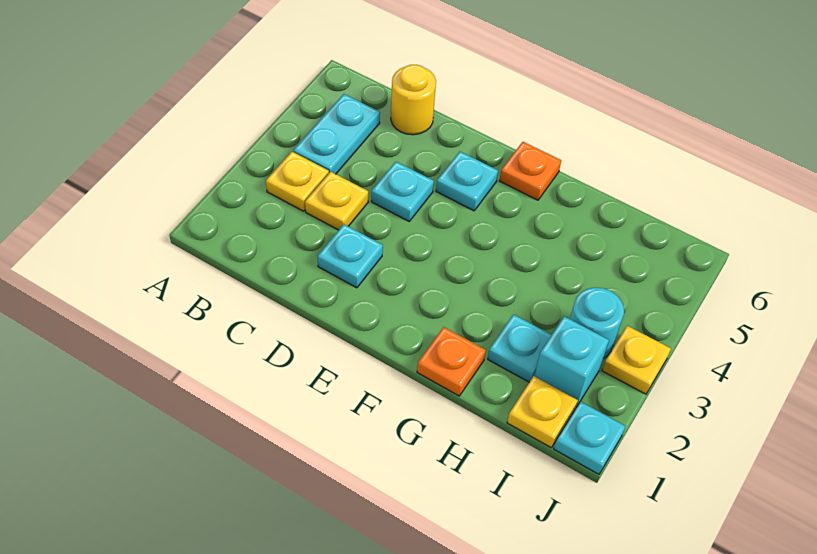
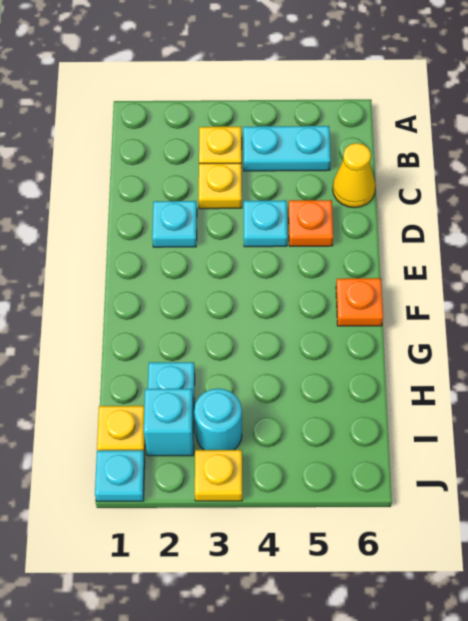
yellow 1x1 round brick [391,65,436,135] -> yellow 1x1 cone [333,143,376,208]
cyan 1x1 plate [436,152,498,211] -> none
orange 1x1 plate [417,327,486,396] -> orange 1x1 plate moved to [289,200,333,246]

